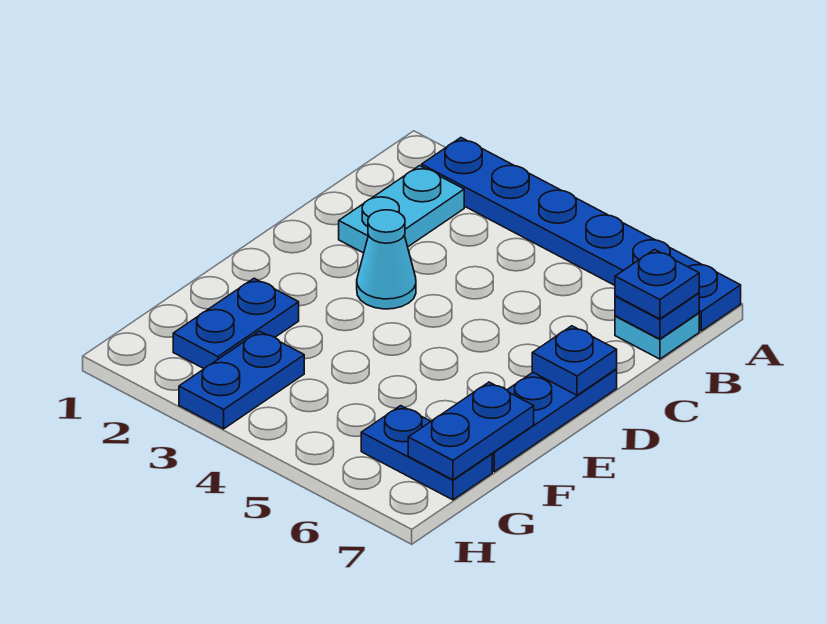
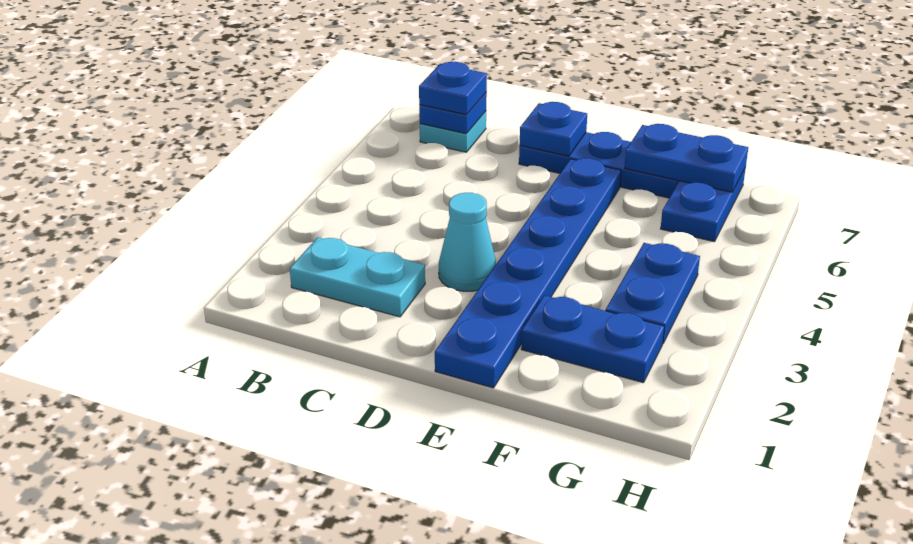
blue 1x6 plate [422,138,741,331] -> blue 1x6 plate moved to [435,158,621,388]
blue 1x2 plate [179,331,304,429] -> blue 1x2 plate turned to [606,243,700,344]

